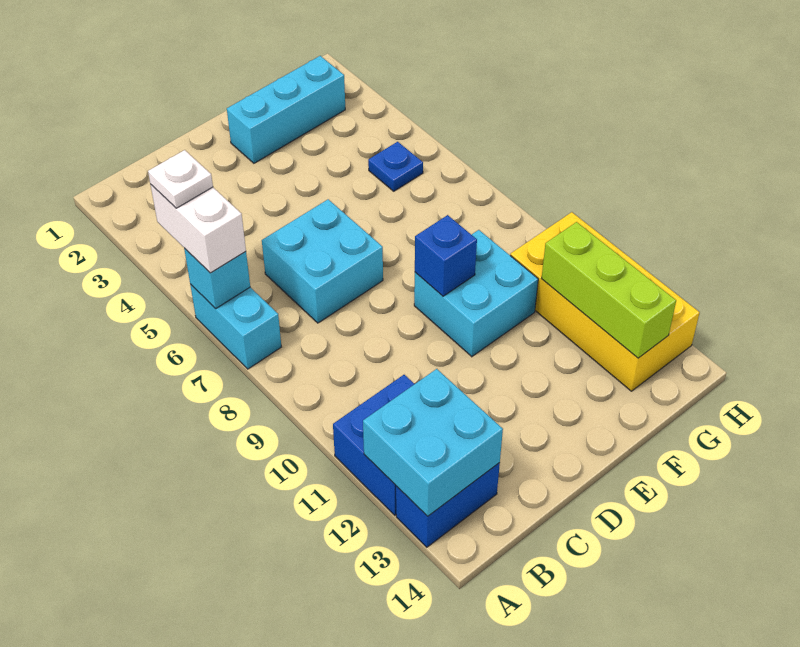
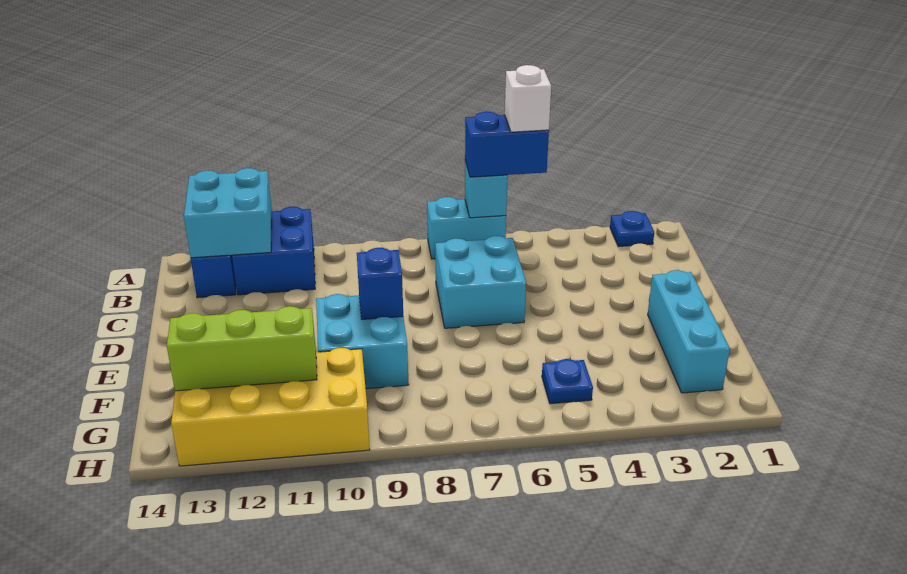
none -> blue 1x1 plate [610,211,654,247]
white 1x2 brick [150,184,246,273] -> blue 1x2 brick [465,112,549,177]
white 1x1 plate [148,150,213,208] -> white 1x1 brick [505,65,551,132]

